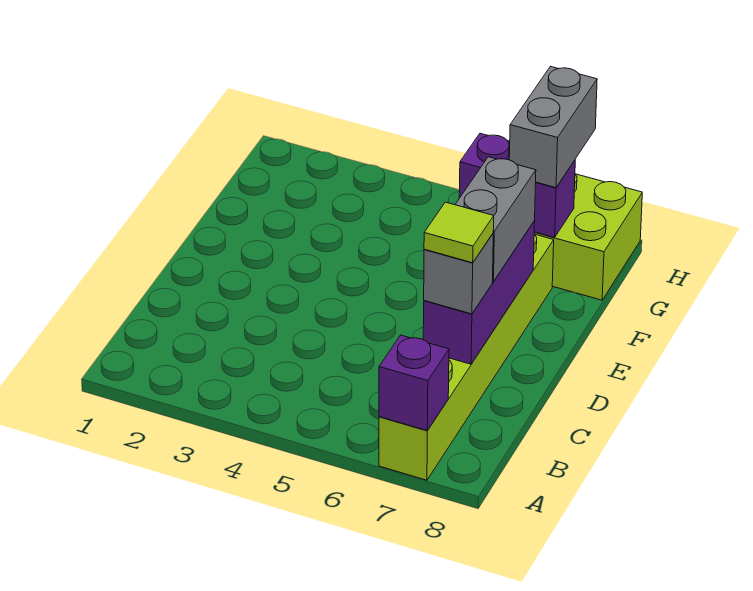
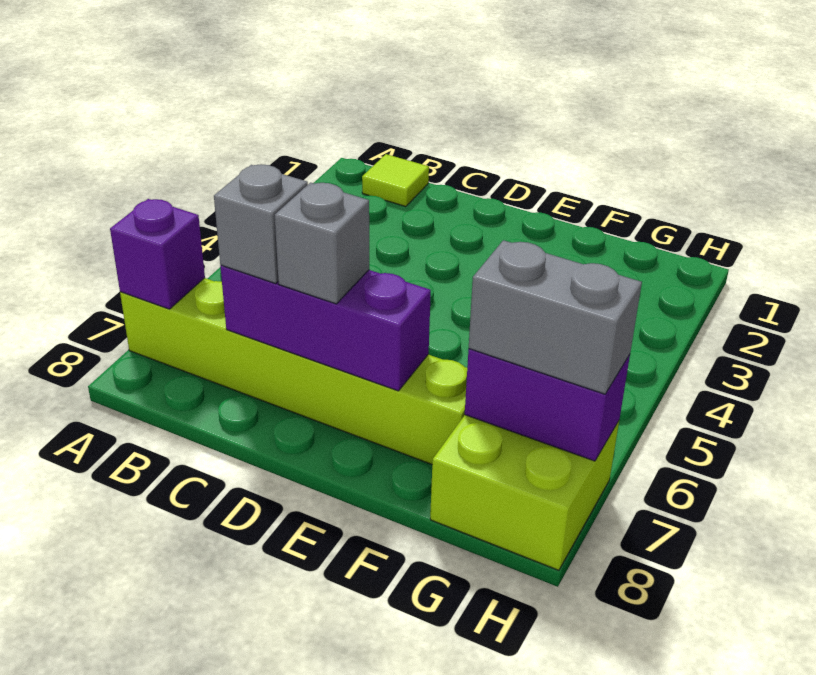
lime 1x1 tile [424,202,494,263] -> lime 1x1 tile moved to [362,154,429,206]
grey 1x2 brick [455,157,536,281] -> grey 1x1 brick [275,183,369,304]
purple 1x2 brick [459,133,575,237] -> purple 1x2 brick turned to [465,349,630,461]

